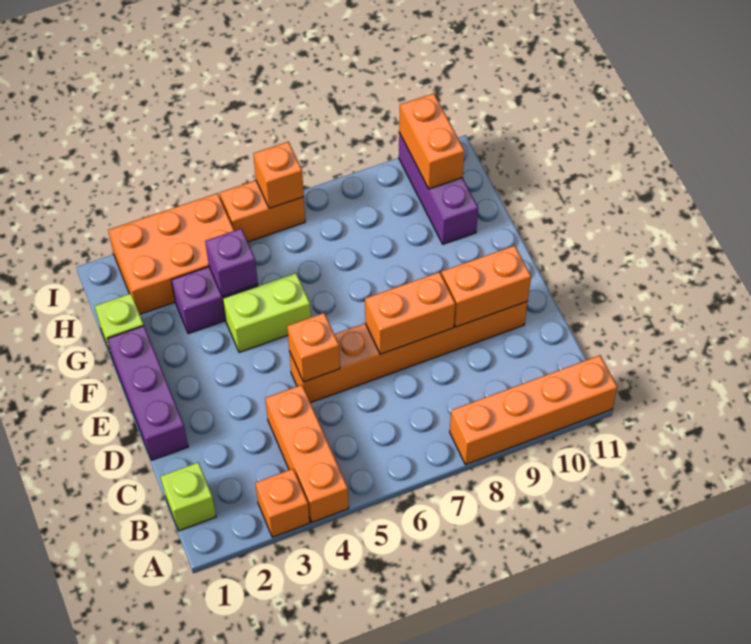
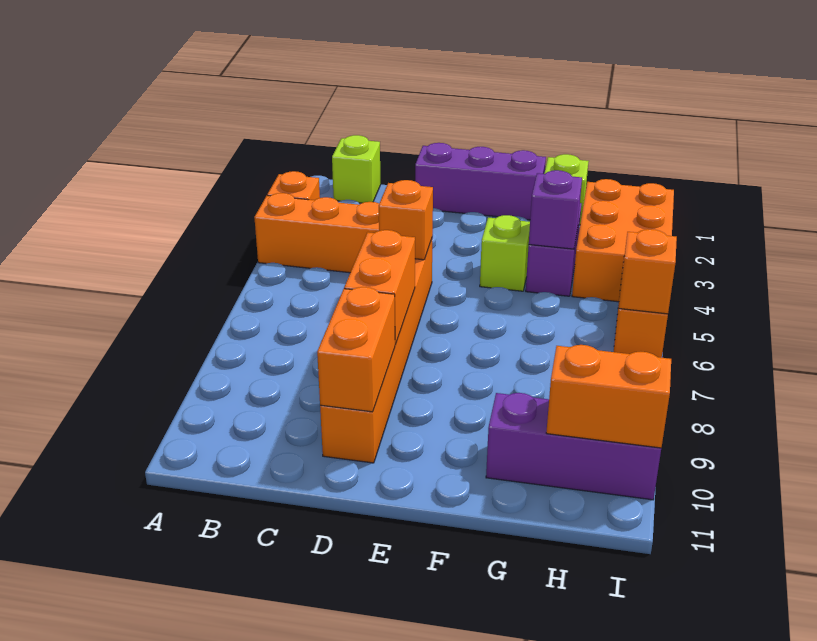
orange 1x4 brick [450,355,618,465] -> none
lime 1x2 brick [223,273,311,352] -> lime 1x1 brick [480,215,530,291]

